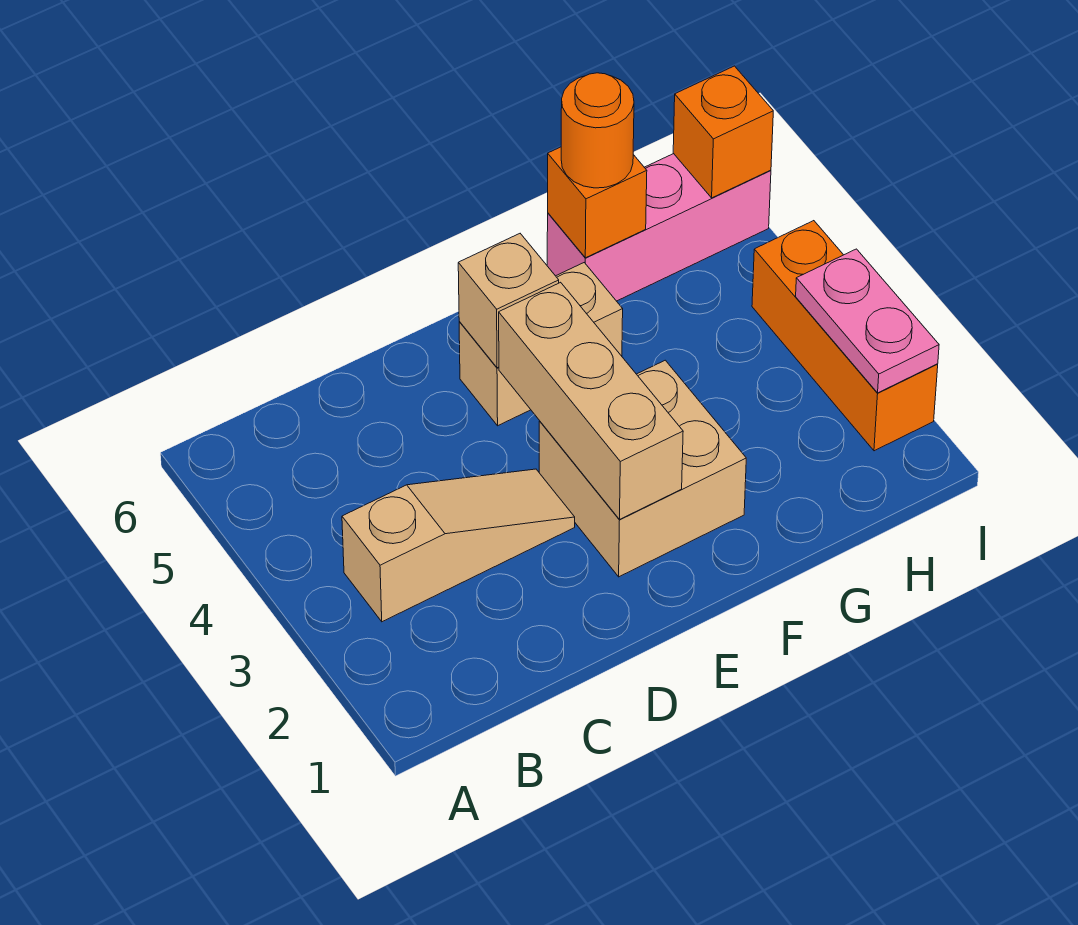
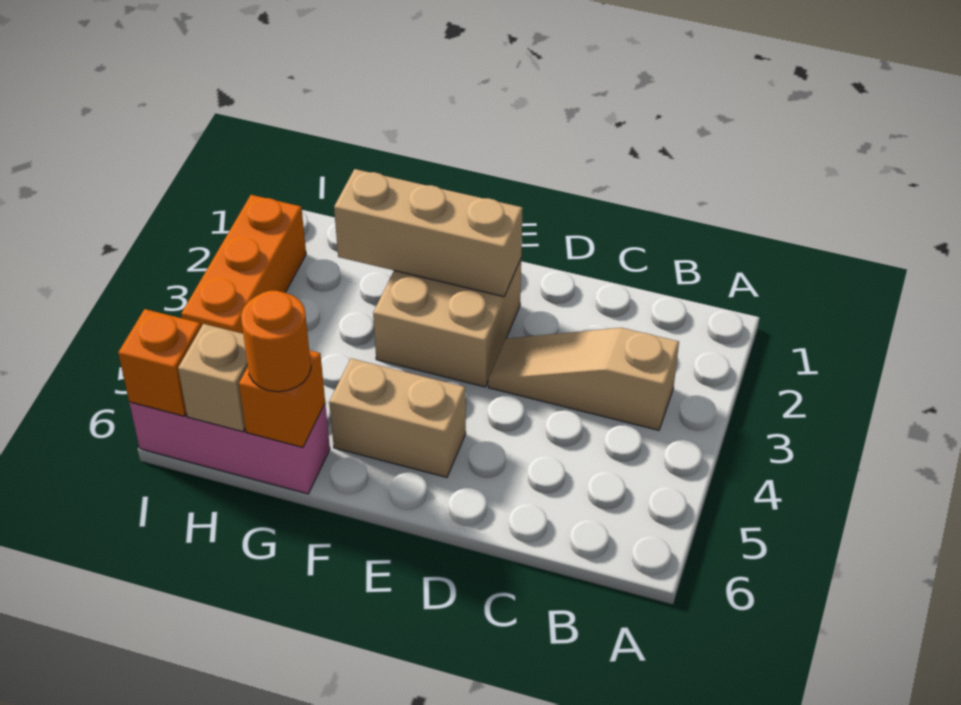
tan 1x3 brick [499,282,683,519] -> tan 1x3 brick turned to [334,169,523,297]
tan 1x1 brick [458,234,559,368] -> tan 1x1 brick moved to [178,324,248,432]
pink 1x2 plate [796,249,939,393] -> none

